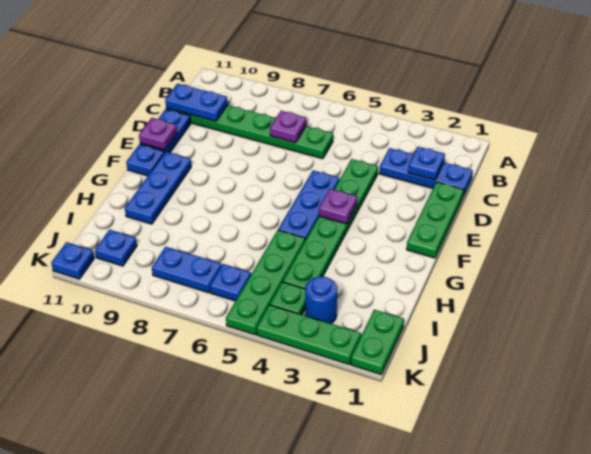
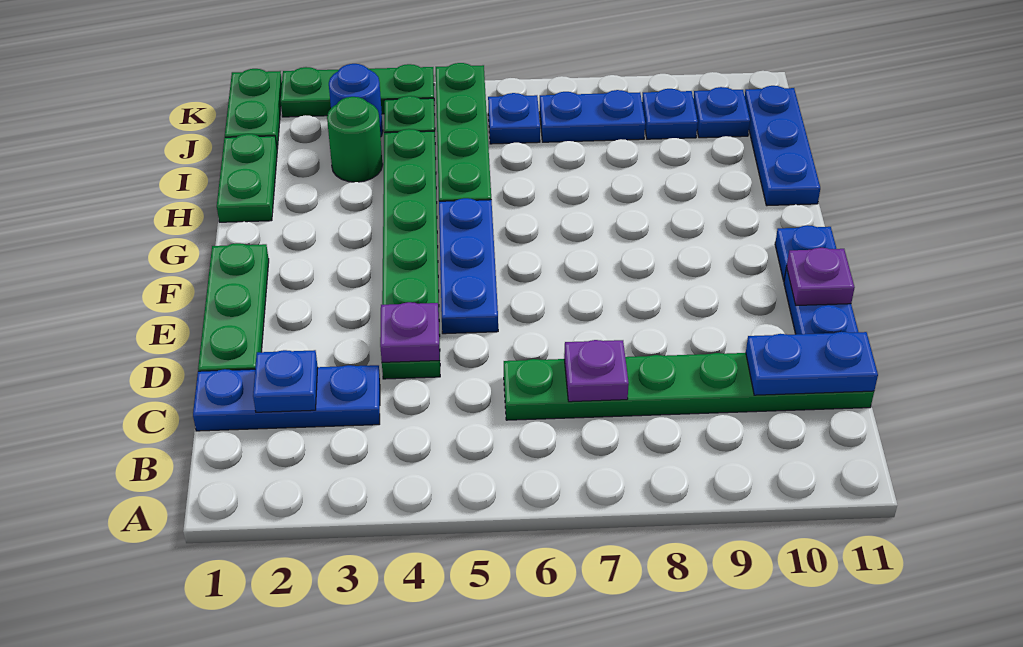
purple 1x1 plate [319,189,357,224] -> purple 1x1 plate moved to [380,302,440,362]
blue 1x3 plate [125,152,191,224] -> blue 1x3 plate moved to [745,86,820,206]
none -> green 1x2 plate [217,134,277,222]
none -> green 1x1 round brick [327,97,383,182]
blue 1x1 plate [51,242,94,279] -> blue 1x1 plate moved to [642,89,698,139]

